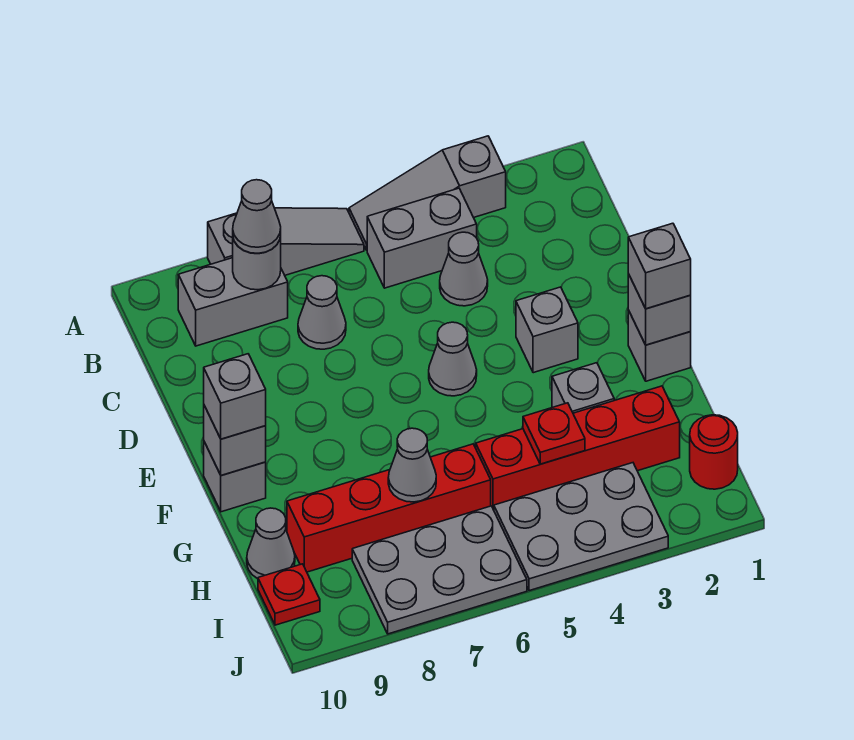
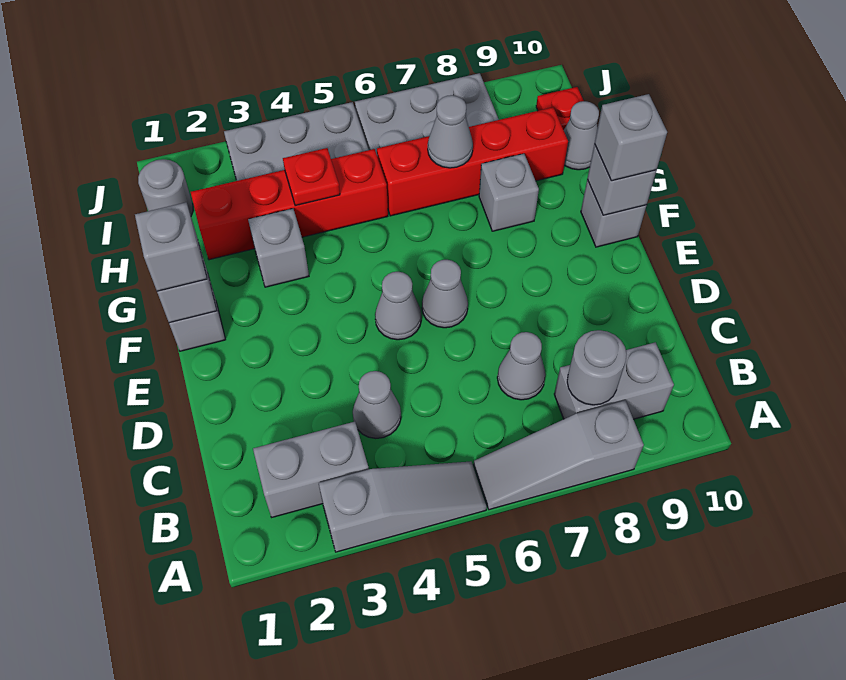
grey 1x2 brick [367,188,477,288] -> grey 1x2 brick moved to [253,422,369,517]
grey 1x1 cone [233,180,281,253] -> grey 1x1 cone moved to [422,260,468,328]
grey 1x1 brick [516,287,578,373] -> grey 1x1 brick moved to [479,154,539,231]
red 1x1 round brick [690,415,738,489] -> grey 1x1 round brick [138,159,193,216]

